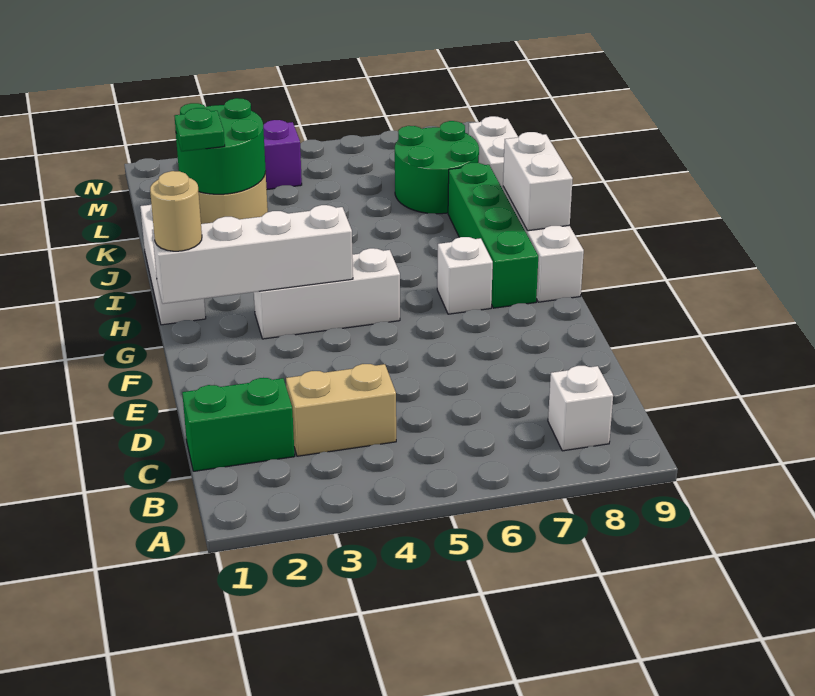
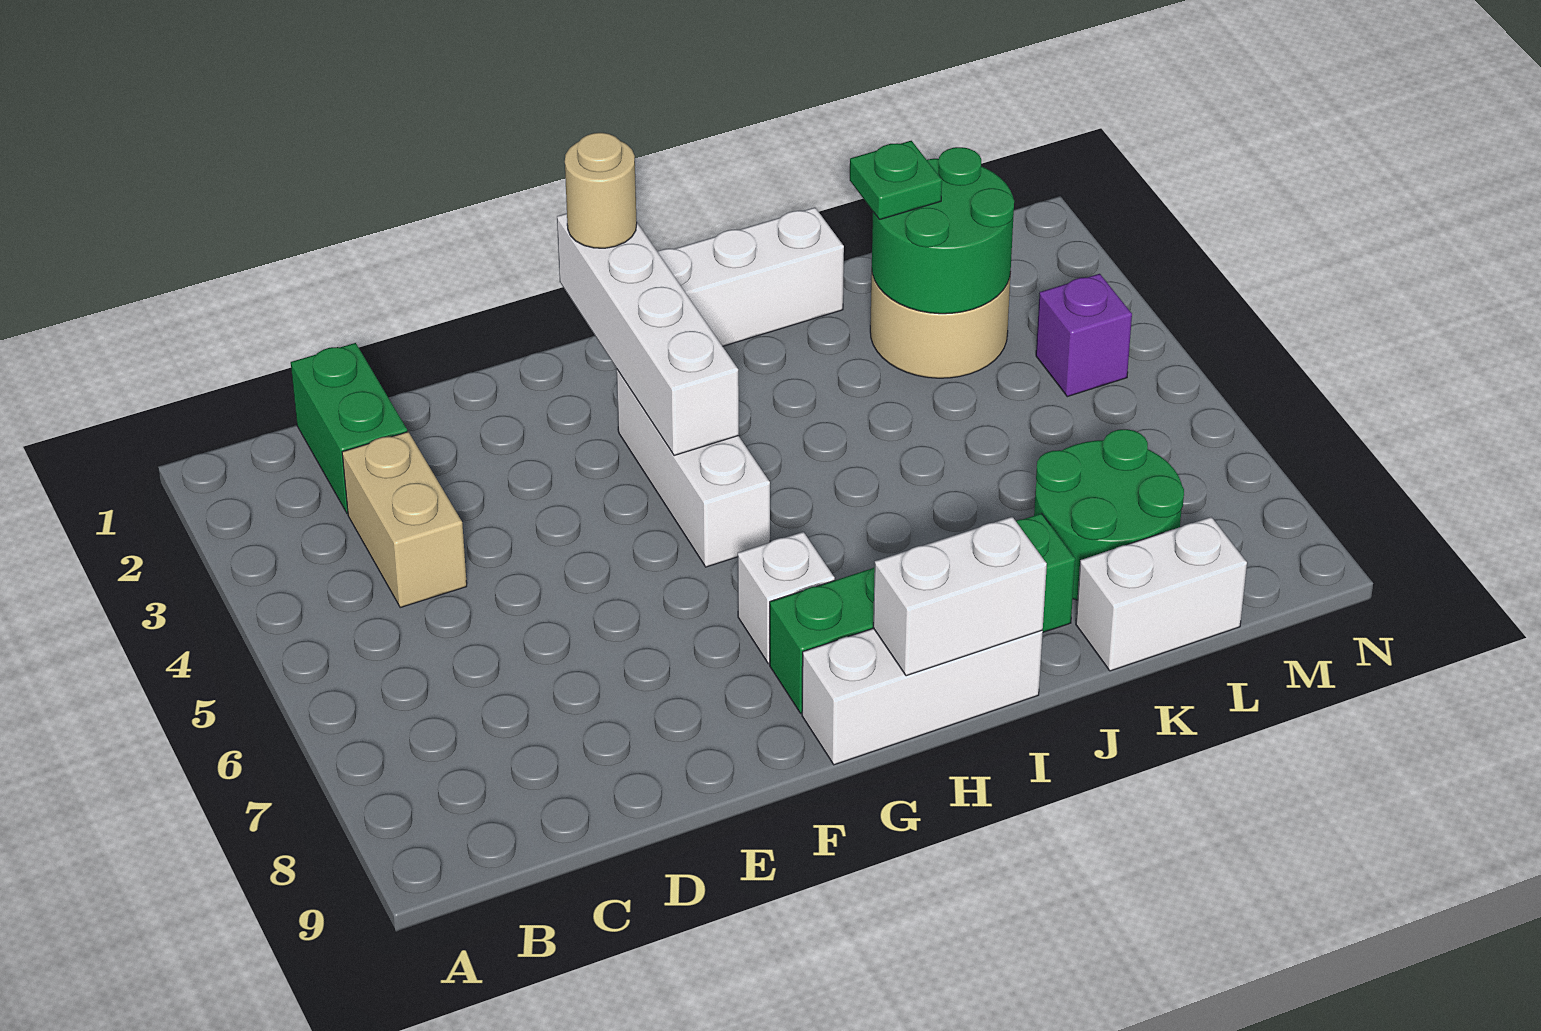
white 1x1 brick [548,366,613,451] -> none

